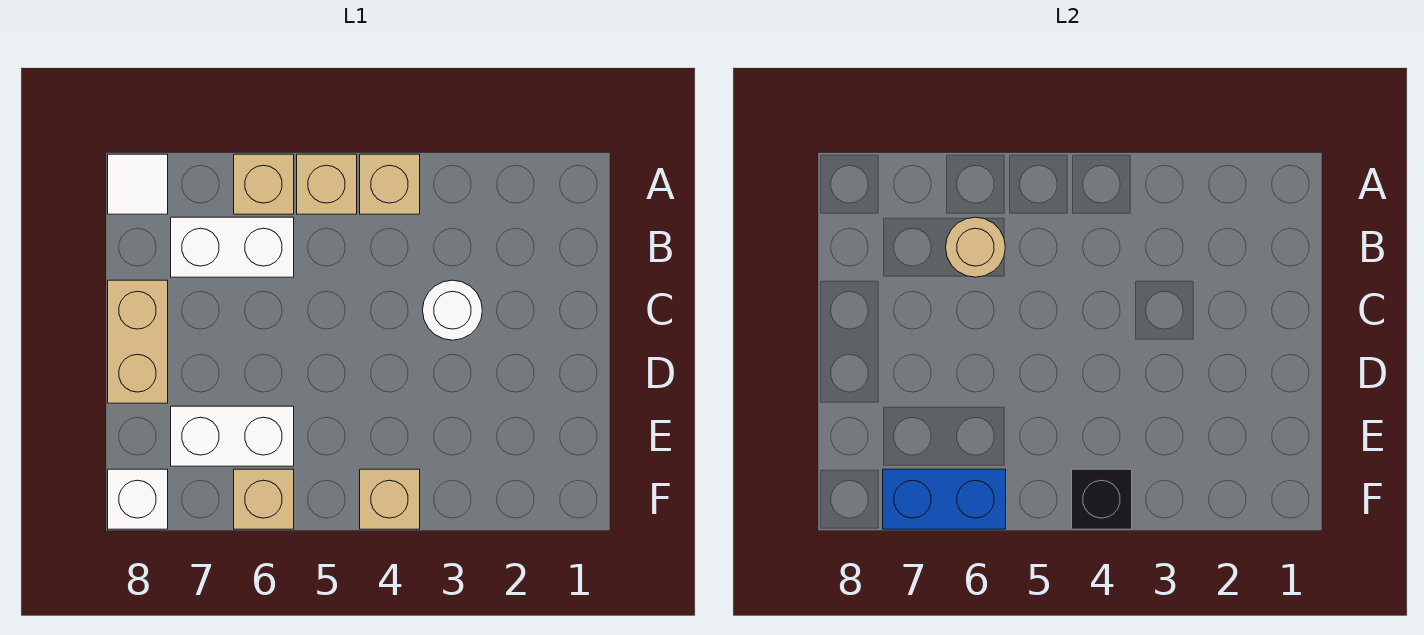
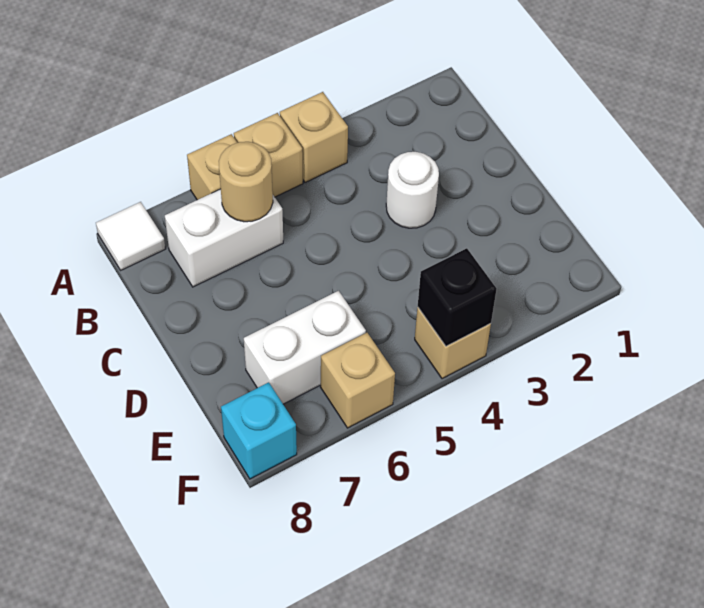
tan 1x2 brick [108,280,168,403] -> none
blue 1x2 brick [883,469,1006,529] -> none
white 1x1 brick [108,469,168,529] -> cyan 1x1 brick [221,382,297,479]

